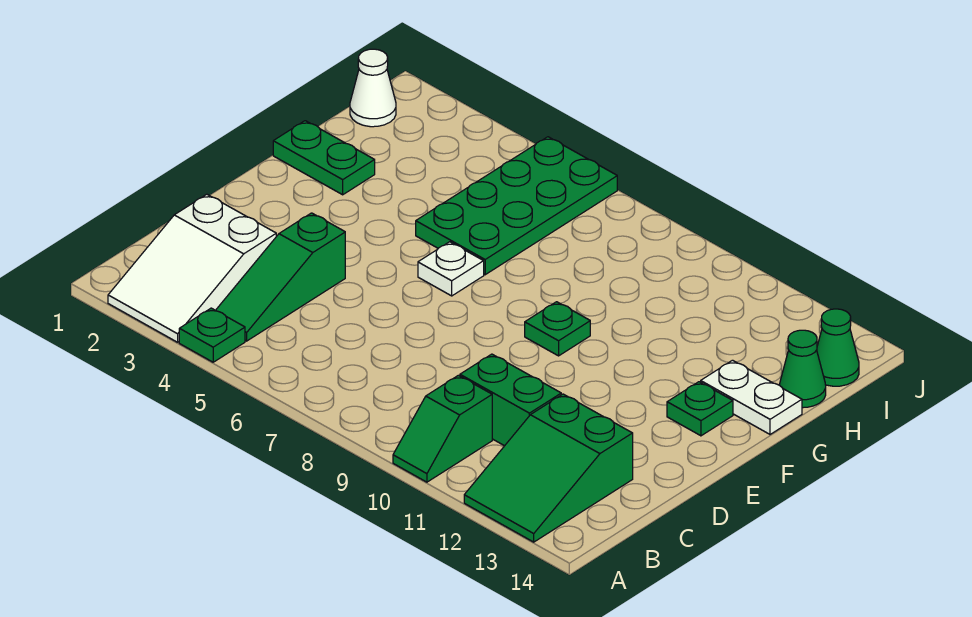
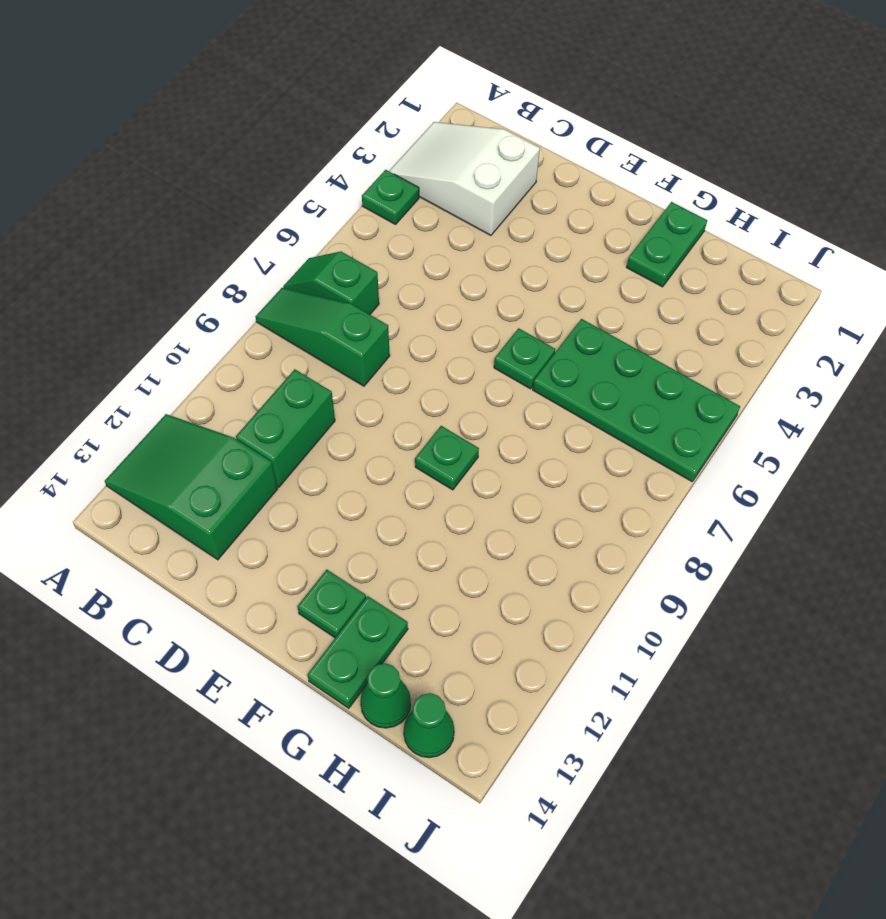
green 1x2 slope [393,375,492,482] -> green 1x2 slope moved to [283,252,379,314]
green 1x3 slope [216,213,345,341] -> green 1x3 slope moved to [256,288,390,386]
white 1x1 plate [418,242,484,296] -> green 1x1 plate [494,328,555,389]
white 1x2 plate [701,360,802,434] -> green 1x2 plate [307,596,408,708]
white 1x1 cone [350,49,396,127] -> none

